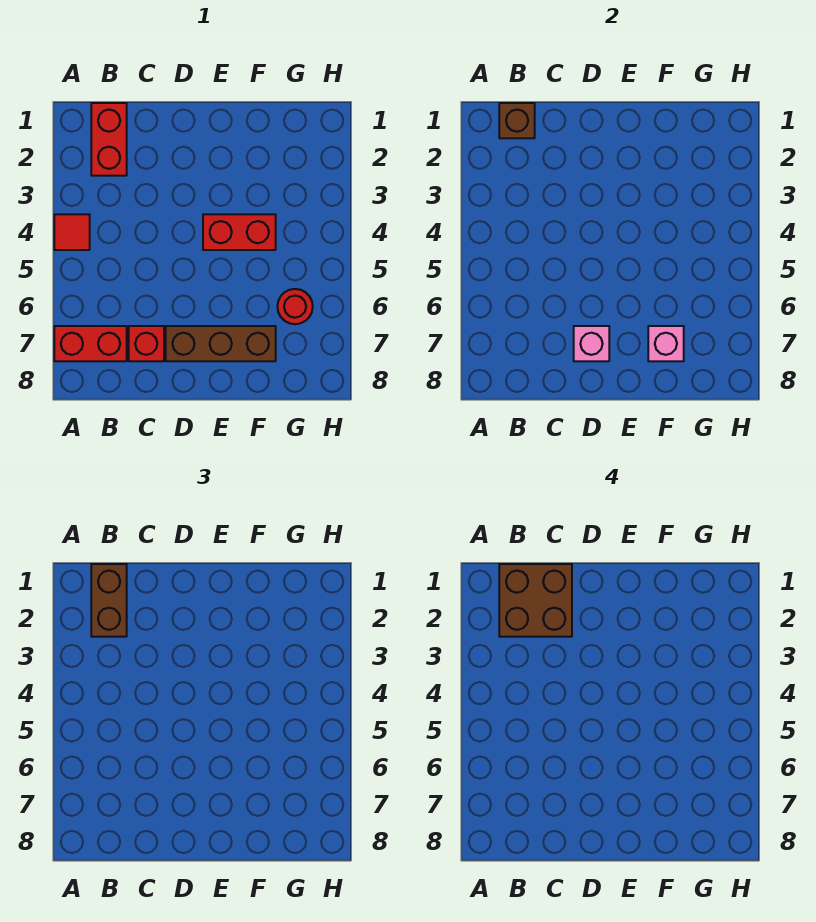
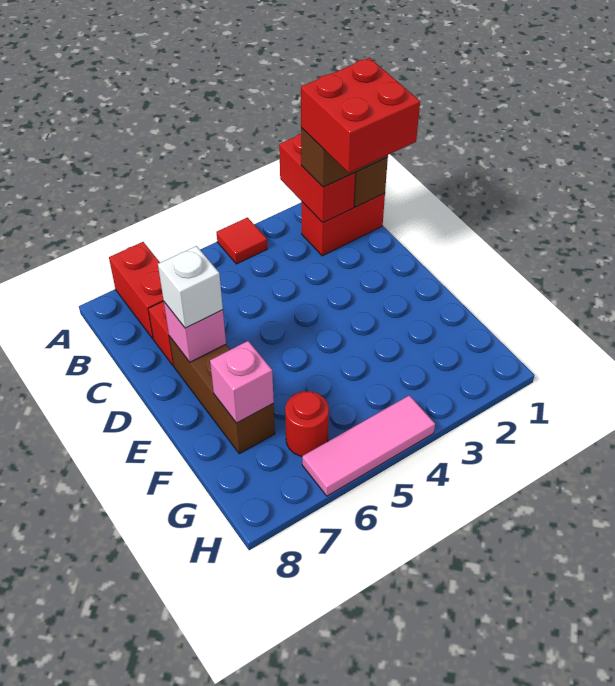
brown 2x2 brick [499,564,572,637] -> red 2x2 brick [301,58,420,173]
none -> white 1x1 brick [158,246,223,328]
red 1x2 brick [203,214,276,250] -> red 1x2 brick moved to [279,134,355,223]
none -> pink 1x3 tile [302,395,435,496]

